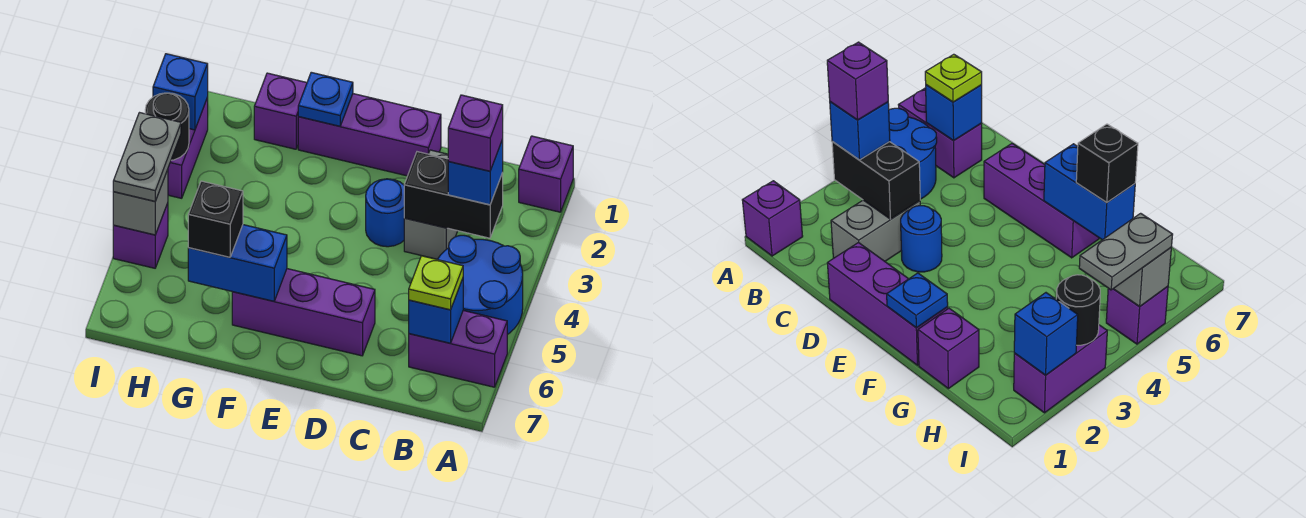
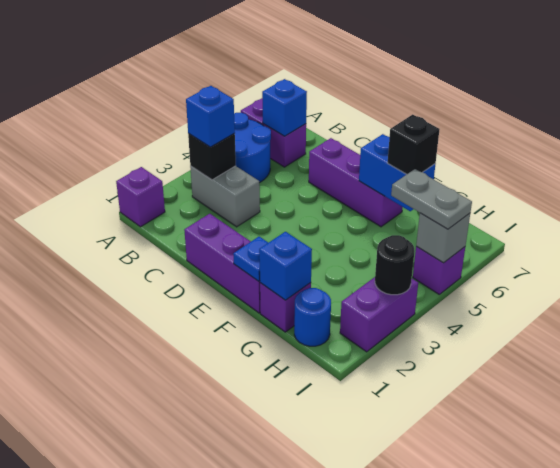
black 1x2 brick [404,152,503,238] -> black 1x1 brick [188,134,236,180]
purple 1x1 brick [448,95,503,171] -> none
lime 1x1 plate [409,256,463,310] -> none
grey 1x2 brick [404,150,457,259] -> grey 1x2 brick turned to [190,166,260,227]
blue 1x1 round brick [366,179,404,247] -> blue 1x1 round brick moved to [294,288,331,346]
blue 1x1 brick [153,54,208,130] -> blue 1x1 brick moved to [259,232,312,300]
grey 1x2 plate [113,113,181,201] -> grey 1x2 plate turned to [391,169,472,229]

